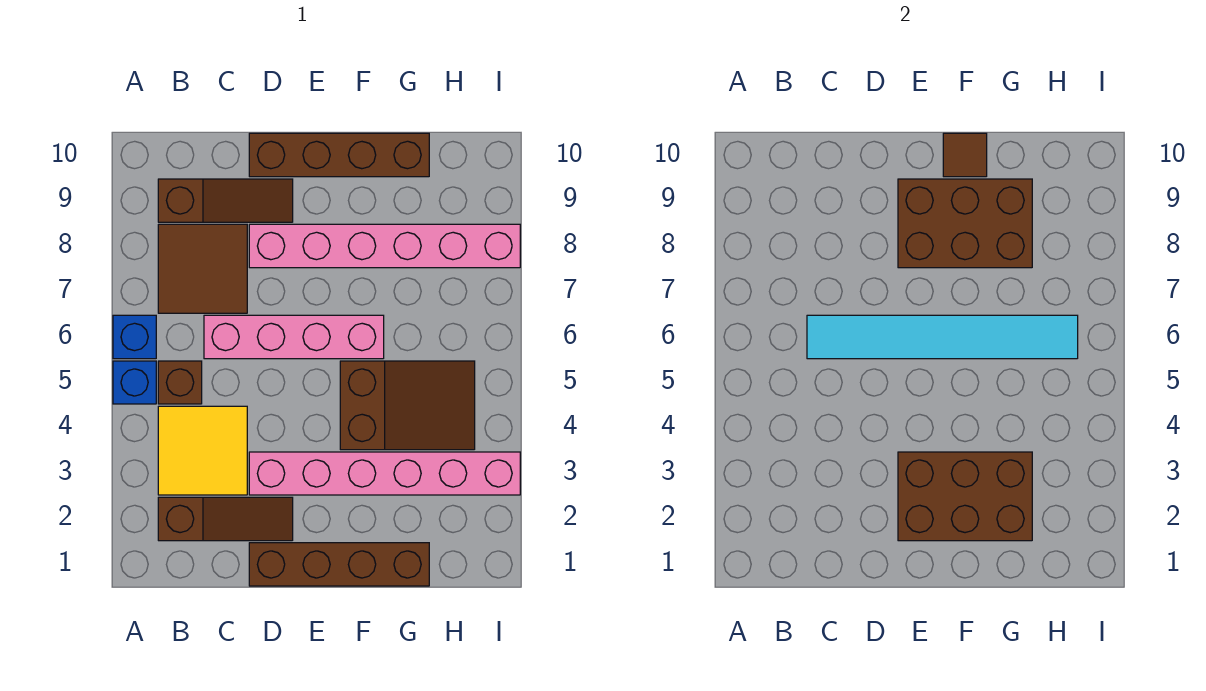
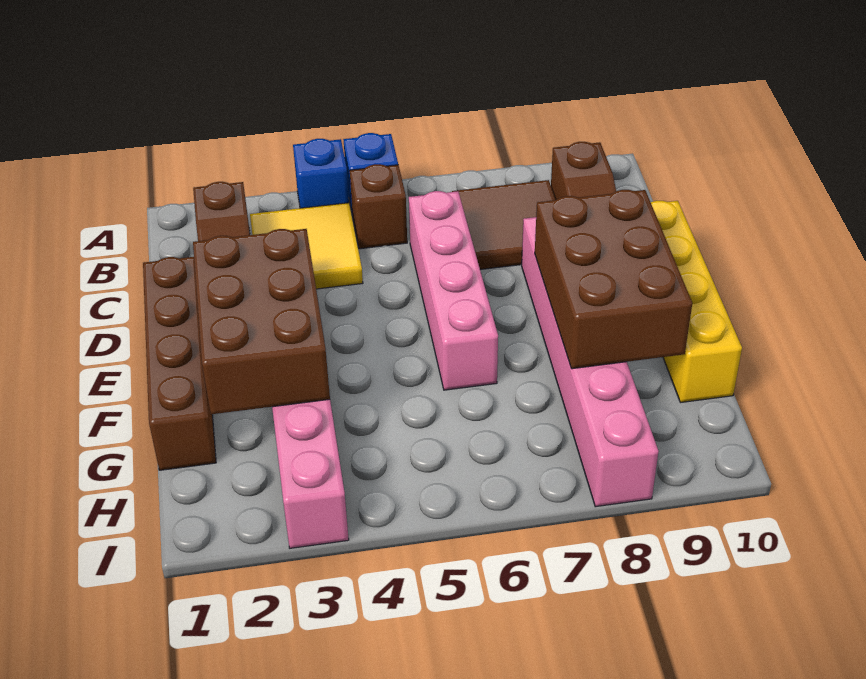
blue 1x1 brick [113,315,156,359] -> blue 1x1 brick moved to [293,139,349,208]
cyan 1x6 tile [807,315,1078,359] -> none
brown 1x4 brick [249,133,429,177] -> yellow 1x4 brick [651,201,742,403]
brown 2x3 slope [340,361,475,450] -> none
brown 1x1 tile [943,133,987,177] -> none

